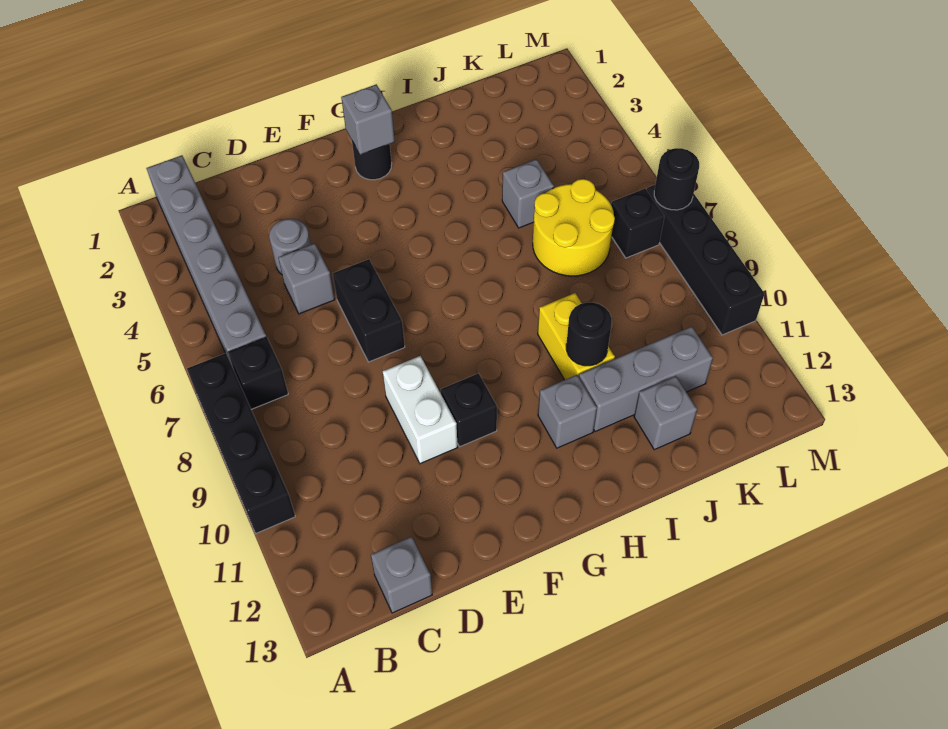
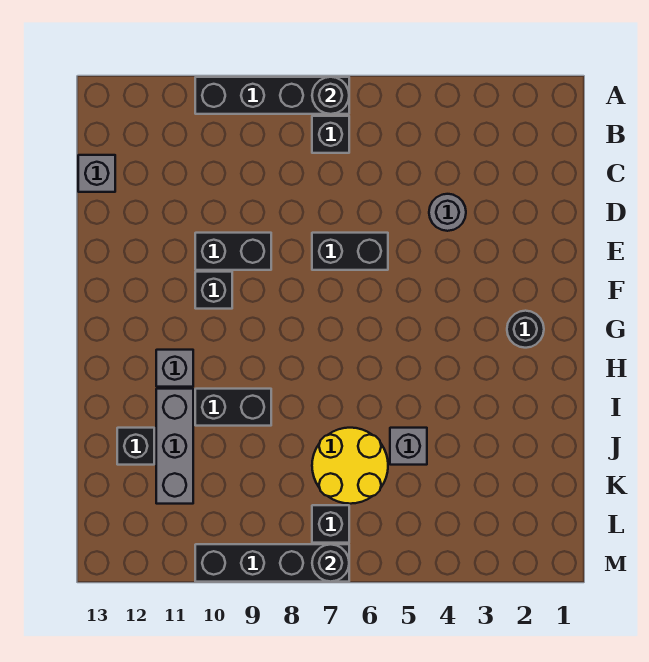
grey 1x6 brick [146,155,266,367] -> none
grey 1x1 brick [278,243,335,314] -> none
white 1x2 brick [382,356,458,464] -> black 1x2 brick [195,233,271,270]
grey 1x1 brick [341,84,395,155] -> none
yellow 1x2 brick [538,293,615,380] -> black 1x2 brick [195,389,271,426]
black 1x1 round brick [566,302,612,366] -> black 1x1 round brick moved to [312,77,349,114]
grey 1x1 brick [634,376,697,450] -> black 1x1 brick [117,428,154,465]

